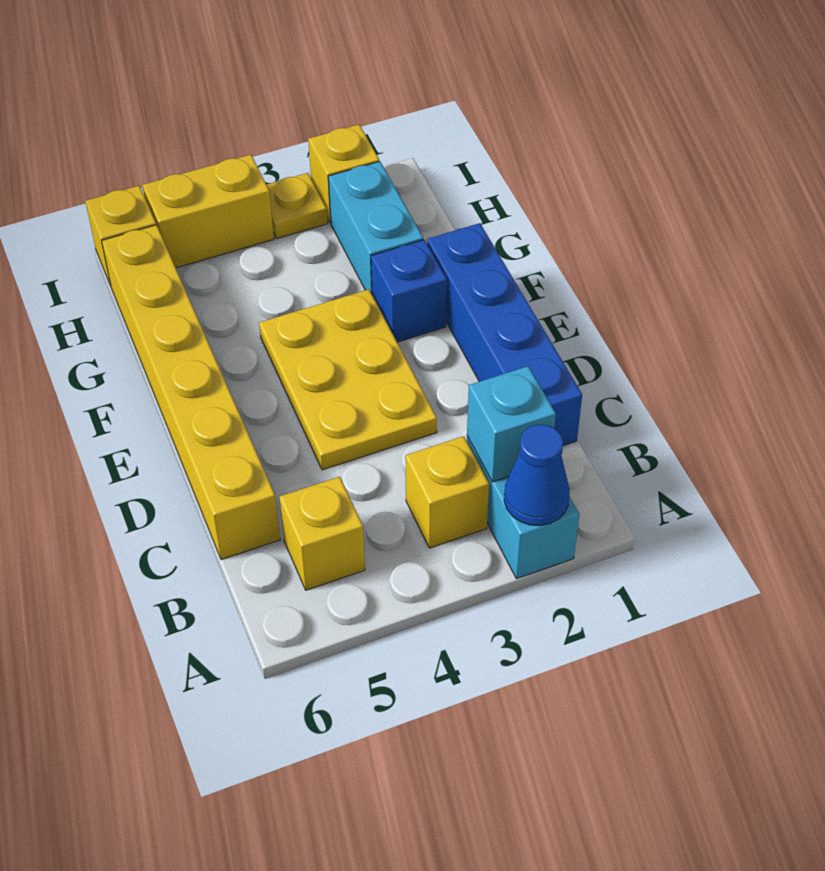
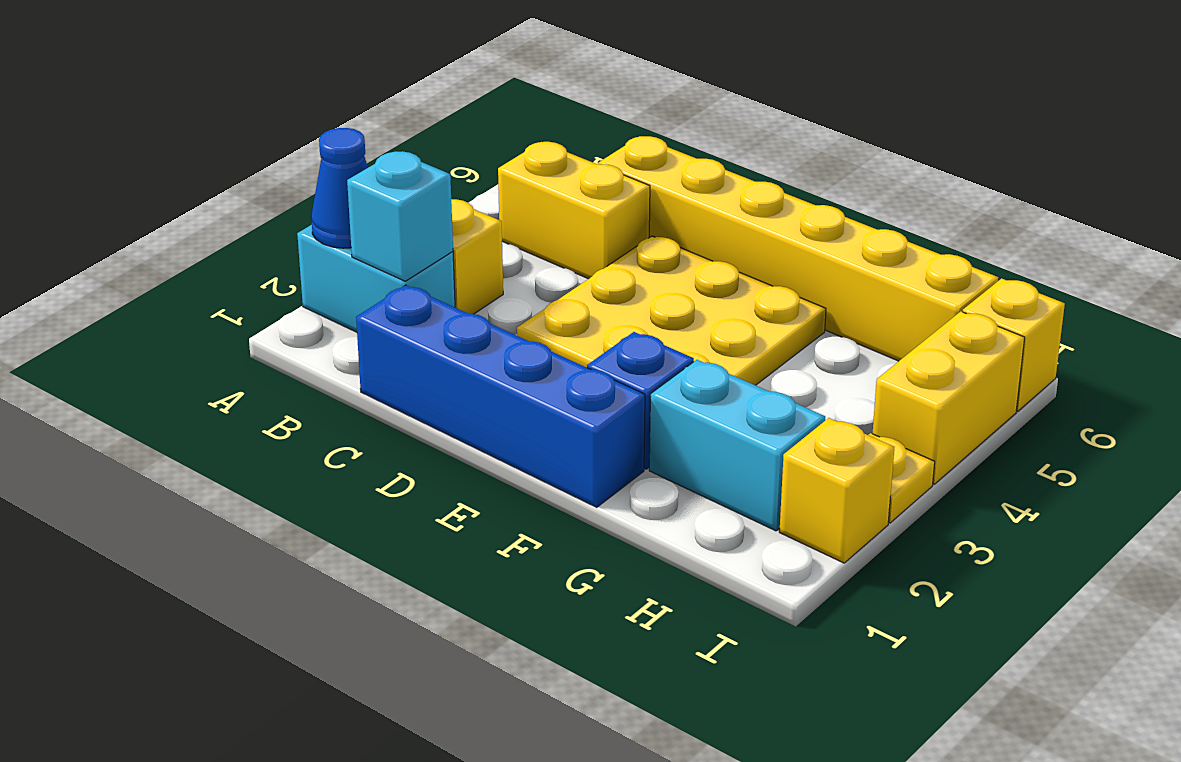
yellow 1x1 brick [279,477,365,590] -> yellow 1x2 brick [498,142,650,279]
yellow 2x3 plate [259,289,437,470] -> yellow 3x3 plate [517,236,826,385]

